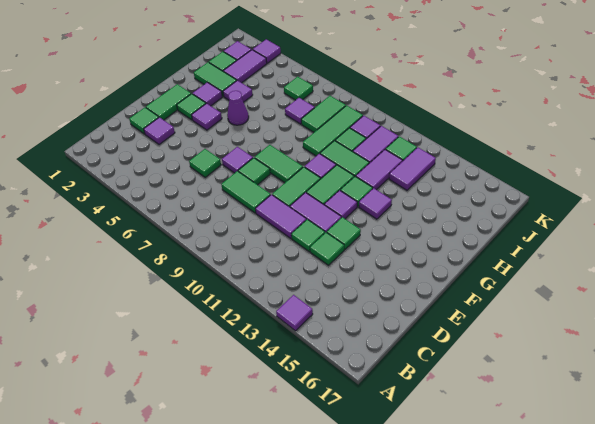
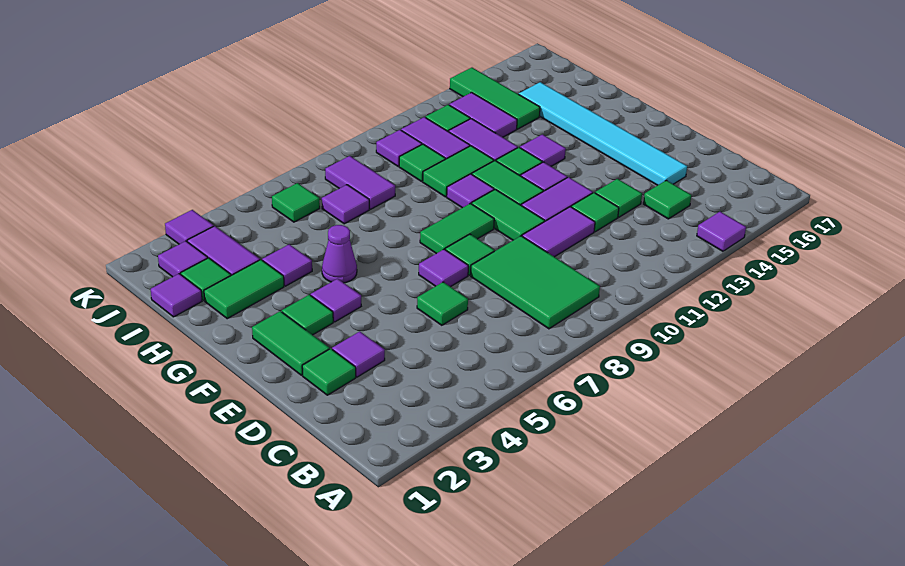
green 1x2 tile [221,171,271,213] -> green 2x3 tile [471,236,600,329]
none -> cyan 1x6 tile [519,82,687,185]
green 1x1 tile [327,217,361,249] -> green 1x1 tile moved to [643,180,691,219]
purple 1x1 tile [193,82,222,106] -> purple 1x1 tile moved to [151,274,202,317]
green 1x3 tile [303,105,363,156] -> green 1x3 tile moved to [450,68,540,129]
green 1x2 tile [301,96,346,132] -> purple 1x2 tile [325,156,395,209]

